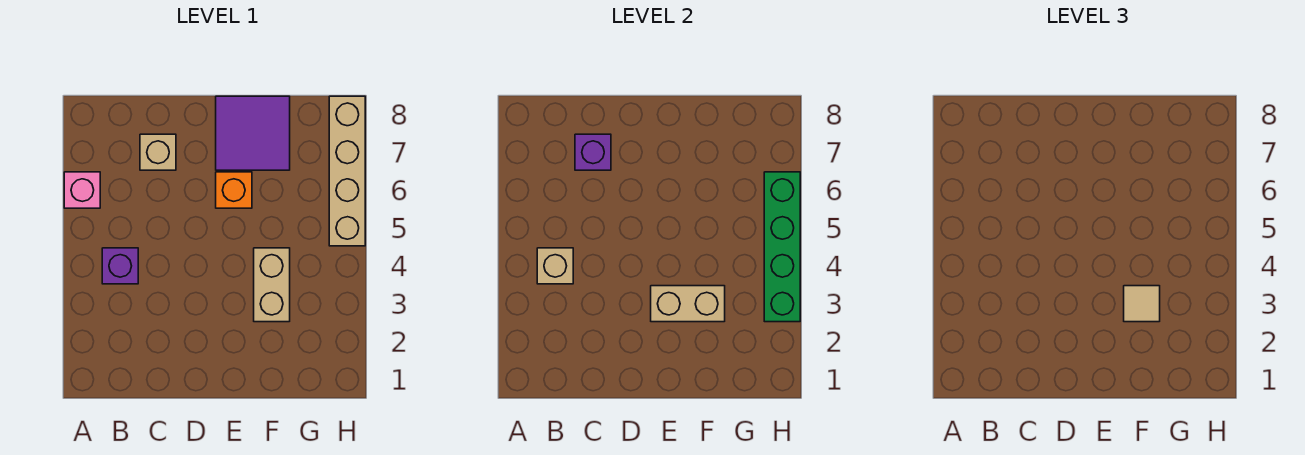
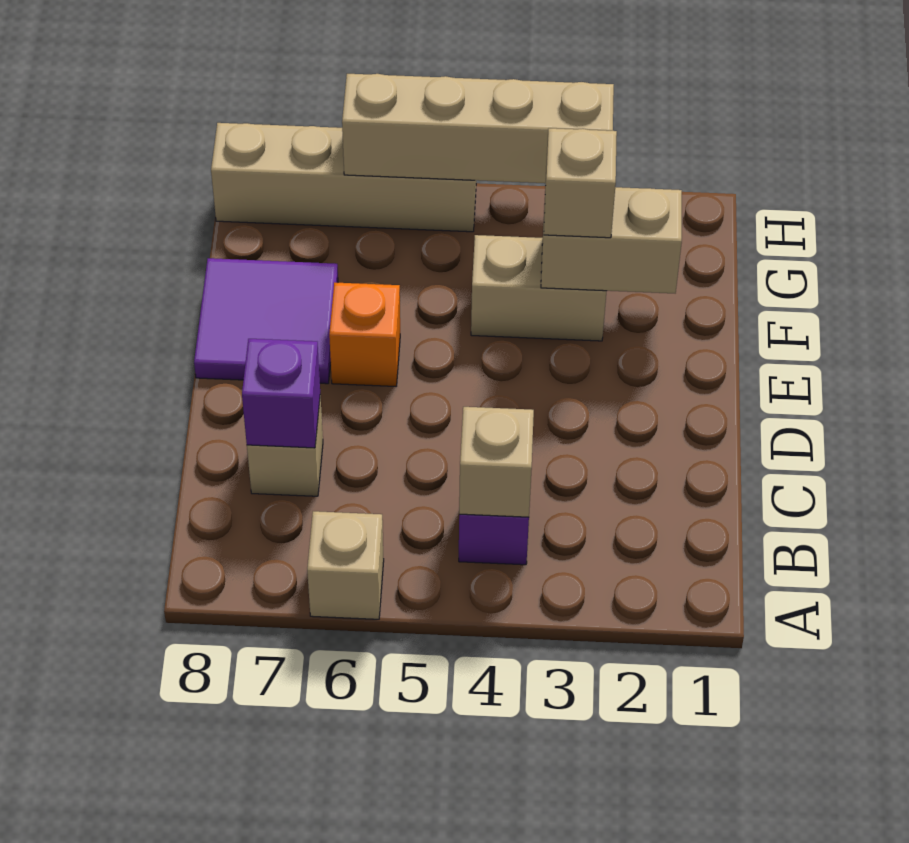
pink 1x1 brick [64,172,100,208] -> tan 1x1 brick [307,511,384,619]
tan 1x2 brick [651,286,725,322] -> tan 1x2 brick turned to [541,187,682,293]
tan 1x1 tile [1124,286,1160,322] -> tan 1x1 brick [544,128,617,238]
green 1x4 brick [764,172,800,322] -> tan 1x4 brick [342,74,614,183]

